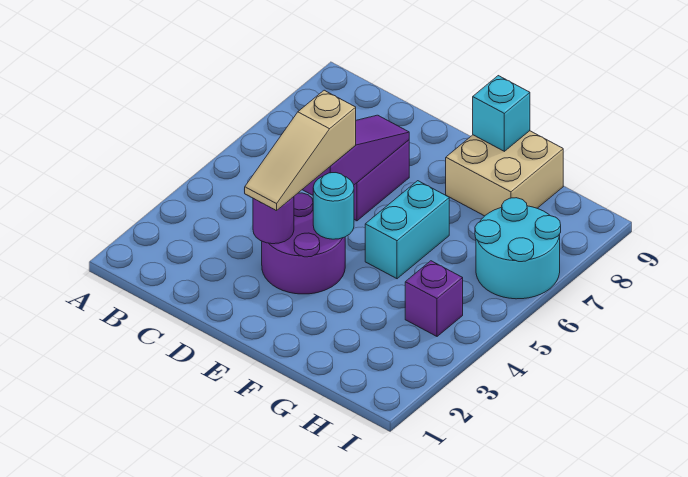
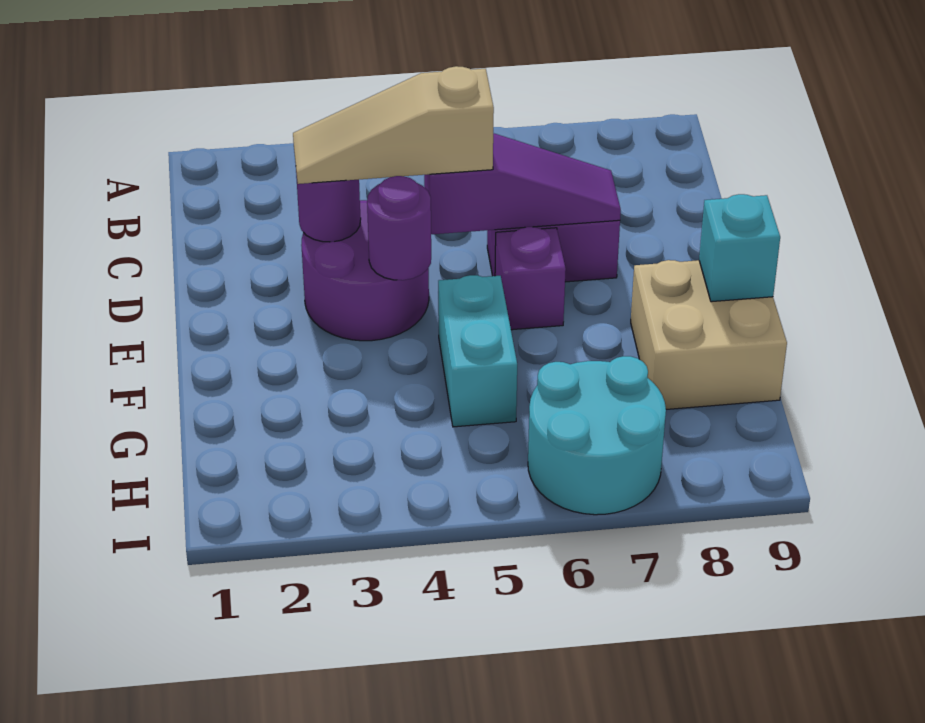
cyan 1x1 round brick [313,173,354,239] -> purple 1x1 round brick [367,176,431,280]
cyan 1x2 brick [365,181,449,279] -> cyan 1x2 brick turned to [438,275,517,427]
purple 1x1 brick [405,261,463,336] -> purple 1x1 brick moved to [495,227,566,330]

